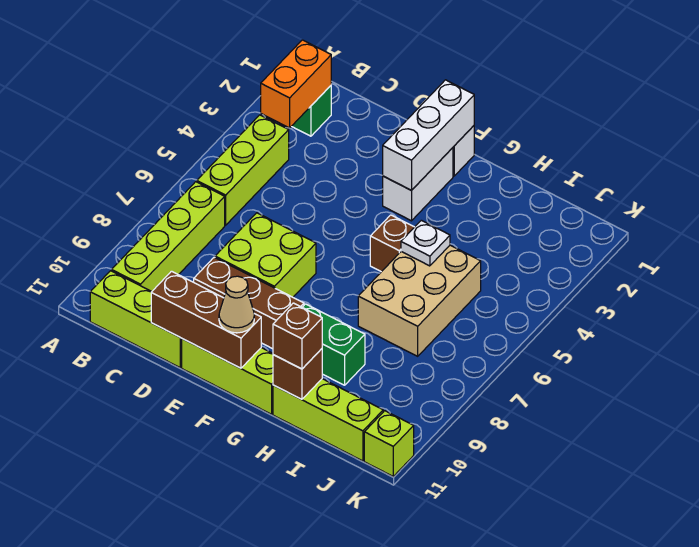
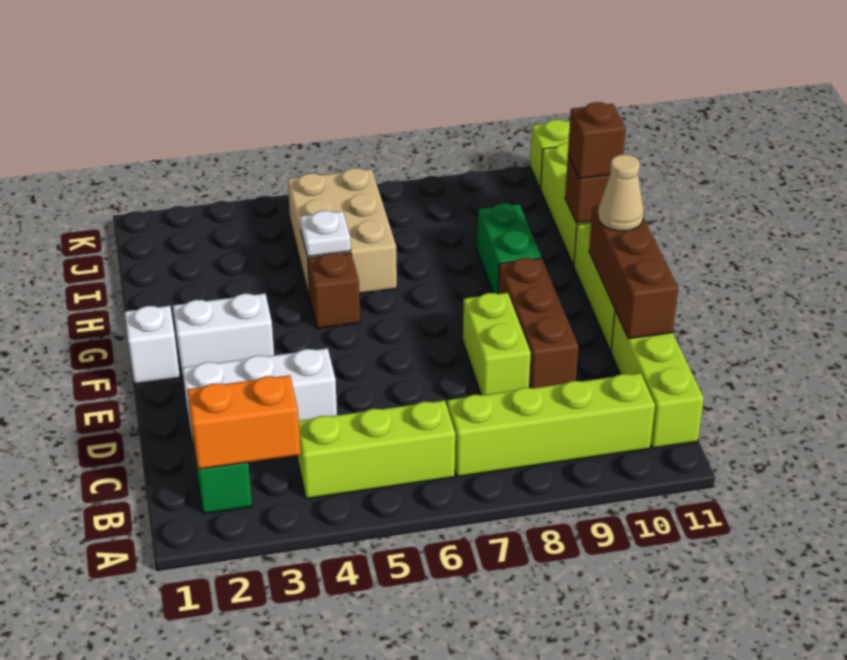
lime 2x2 brick [215,213,316,297] -> lime 1x2 brick [463,293,531,395]
white 1x3 brick [383,80,474,190] -> white 1x3 brick moved to [182,348,337,443]
tan 2x3 brick [358,245,481,356] -> tan 2x3 brick turned to [288,168,397,299]

